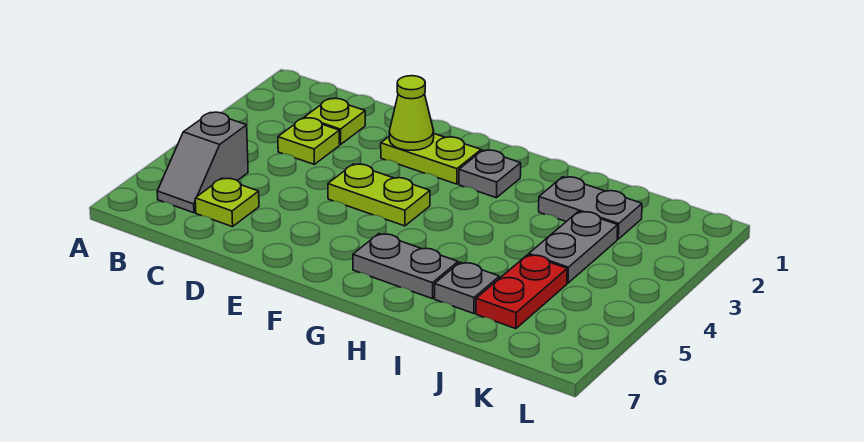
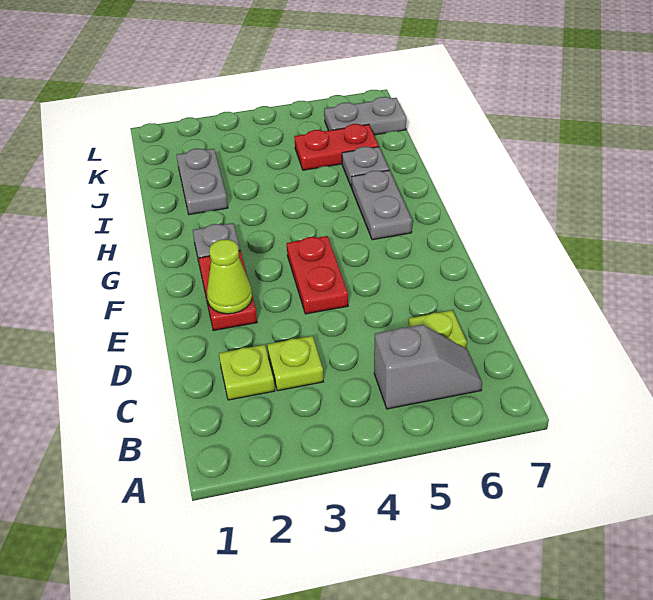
lime 1x2 plate [381,134,481,184] -> red 1x2 plate [199,251,257,331]
lime 1x2 plate [328,164,430,226] -> red 1x2 plate [287,236,348,314]
grey 1x2 plate [529,211,618,283] -> grey 1x2 plate moved to [324,97,406,135]

